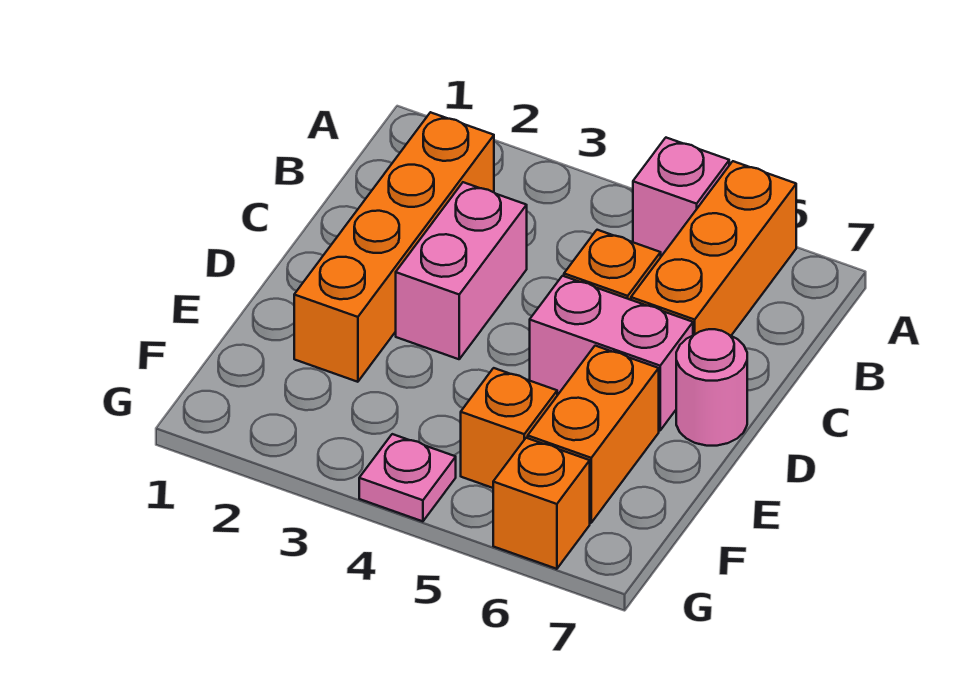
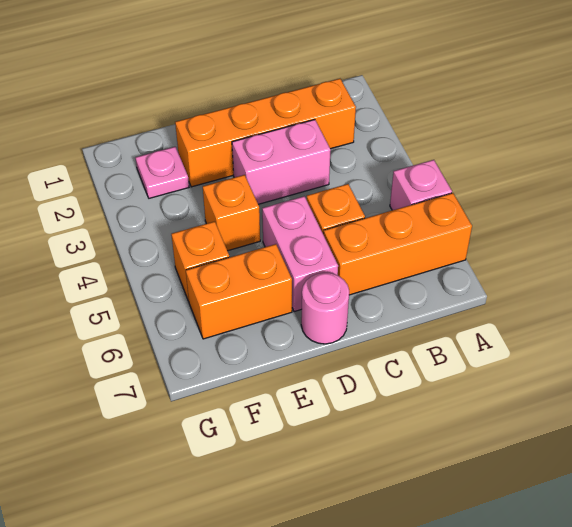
pink 1x1 plate [359,434,456,521] -> pink 1x1 plate moved to [135,147,189,198]
orange 1x1 brick [493,438,590,569] -> orange 1x1 brick moved to [203,175,260,251]

